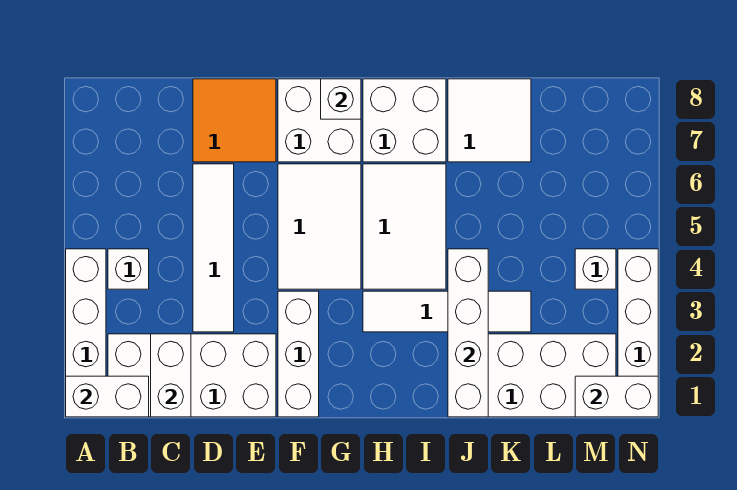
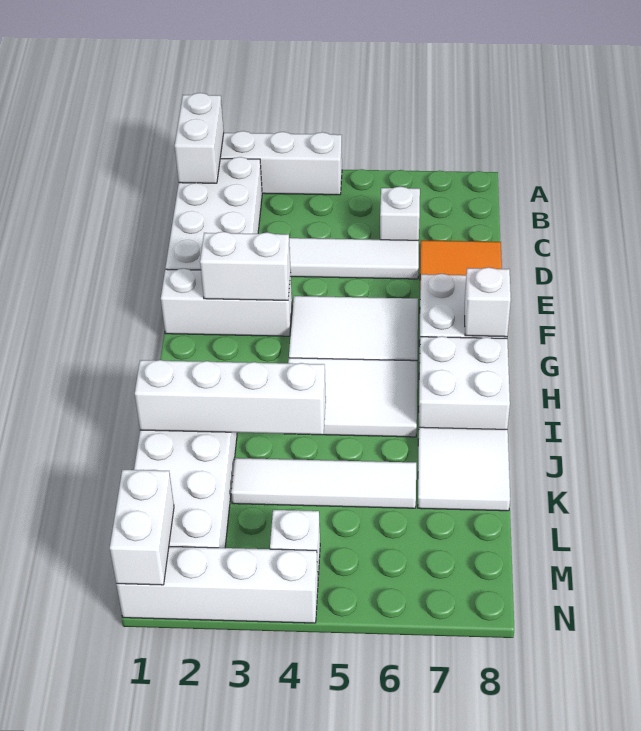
white 1x1 brick [108,249,149,289] -> white 1x1 brick moved to [380,187,420,240]
white 1x2 brick [151,334,191,417] -> white 1x2 brick moved to [200,232,291,300]
white 1x4 tile [363,291,531,332] -> white 1x4 tile turned to [231,458,416,508]

